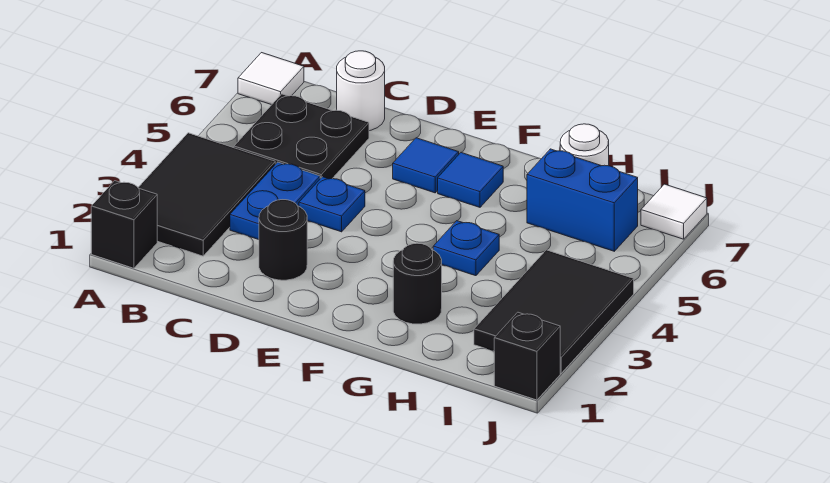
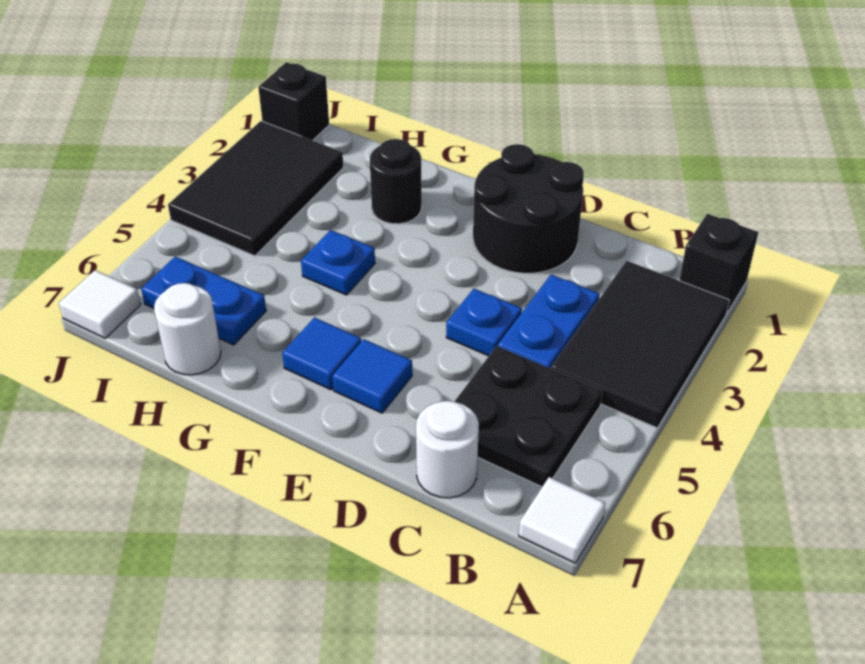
black 1x1 round brick [259,200,307,280] -> black 2x2 round brick [473,144,584,273]
blue 1x2 brick [527,149,638,251] -> blue 1x2 plate [141,256,266,345]

